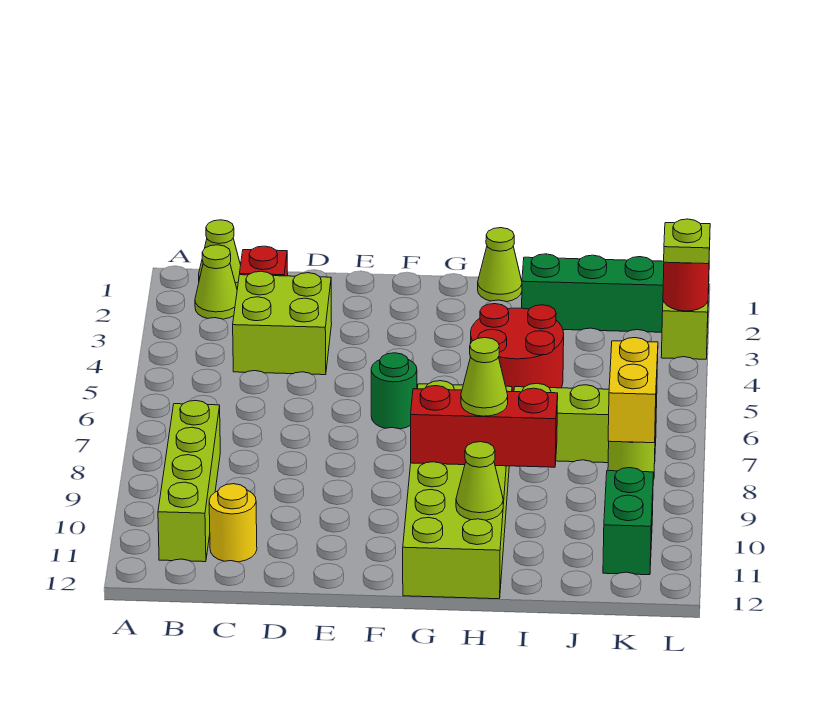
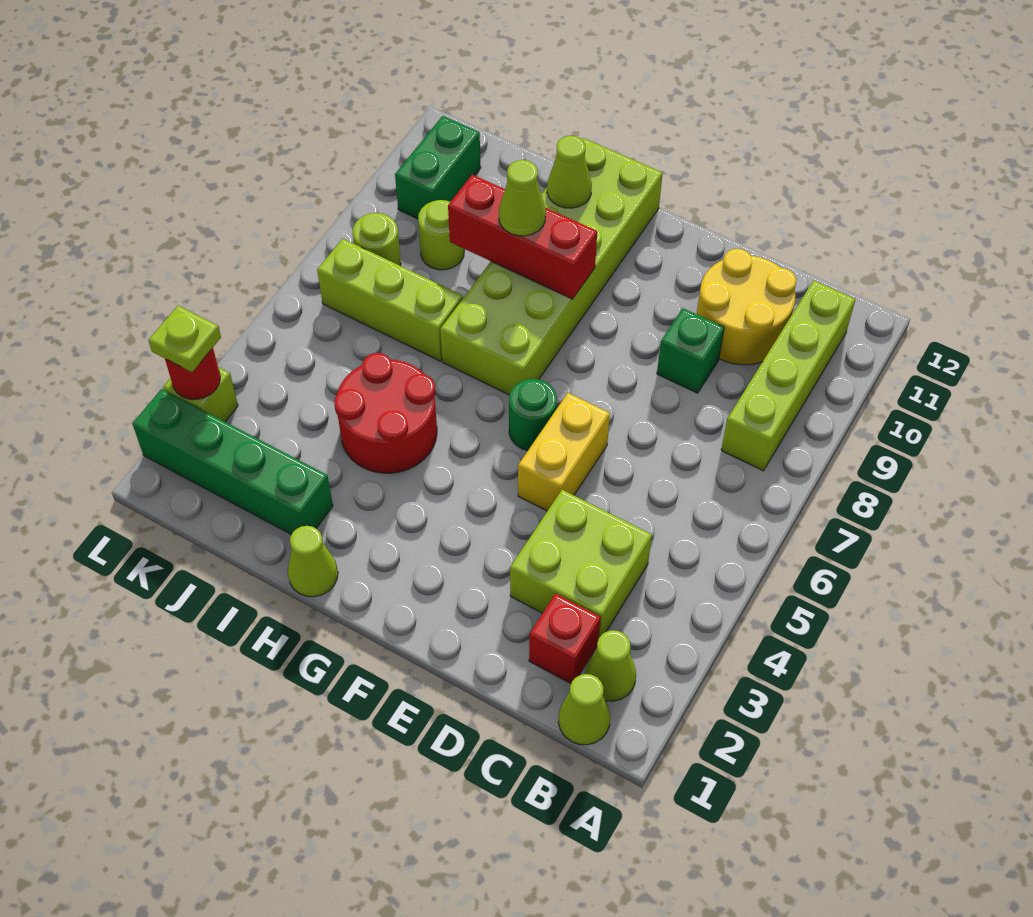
yellow 1x1 round brick [209,484,257,562] -> yellow 2x2 round brick [697,249,796,365]
none -> green 1x1 brick [657,308,724,393]
none -> lime 1x1 round brick [418,200,464,270]
yellow 1x2 brick [608,338,658,443] -> yellow 1x2 brick moved to [518,393,610,511]

